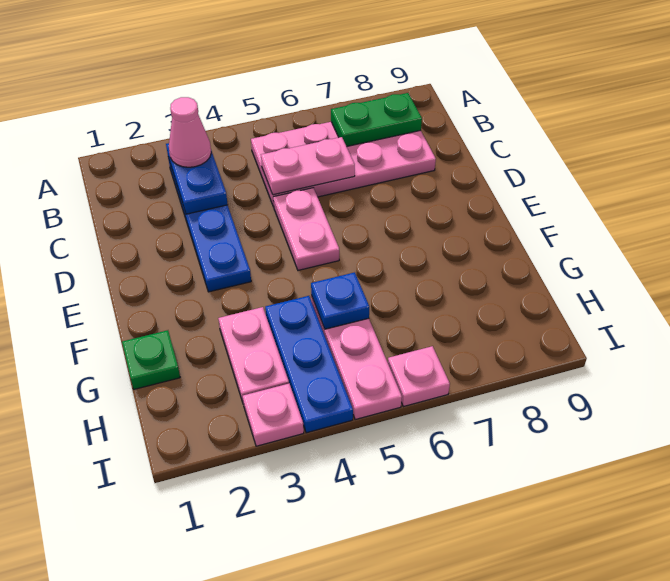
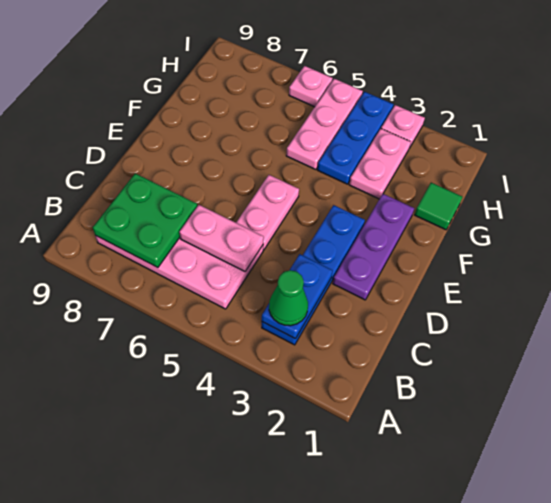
pink 1x1 cone [169,97,211,167] -> green 1x1 cone [269,270,308,326]
green 1x2 plate [331,93,422,147] -> green 2x2 plate [93,174,197,268]
none -> purple 1x3 plate [333,194,414,300]
green 1x1 plate [122,330,180,389] -> green 1x1 tile [415,183,462,230]
blue 1x1 plate [311,272,369,329] -> none

